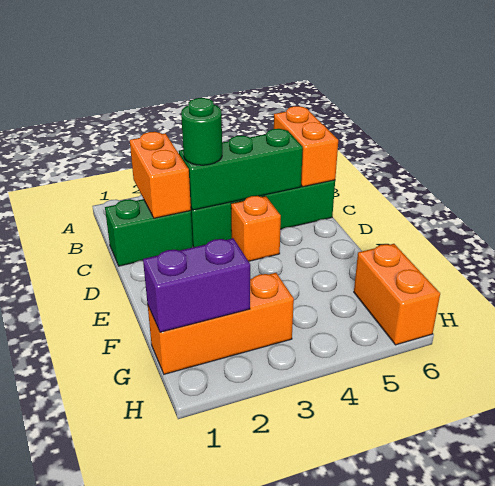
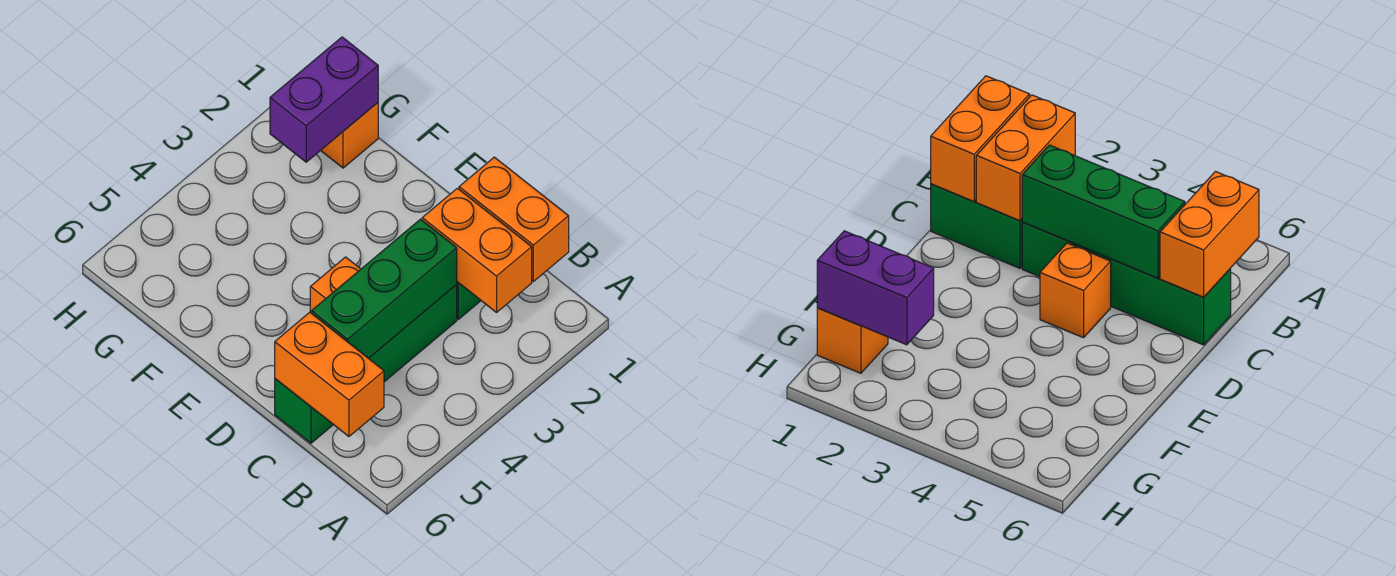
green 1x1 round brick [181,98,222,165] -> none
orange 1x3 brick [148,273,294,374] -> orange 1x1 brick [321,103,378,168]
orange 1x2 brick [354,244,440,345] -> orange 1x2 brick moved to [459,157,569,281]

